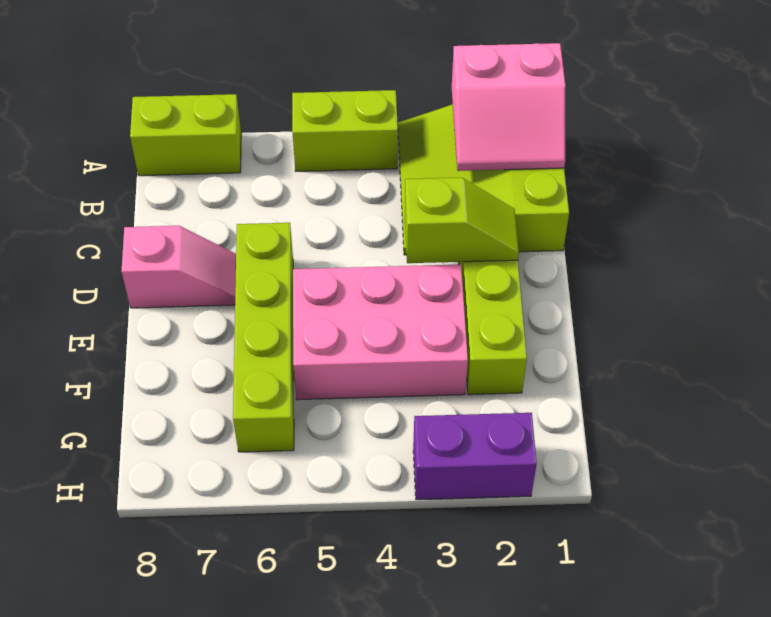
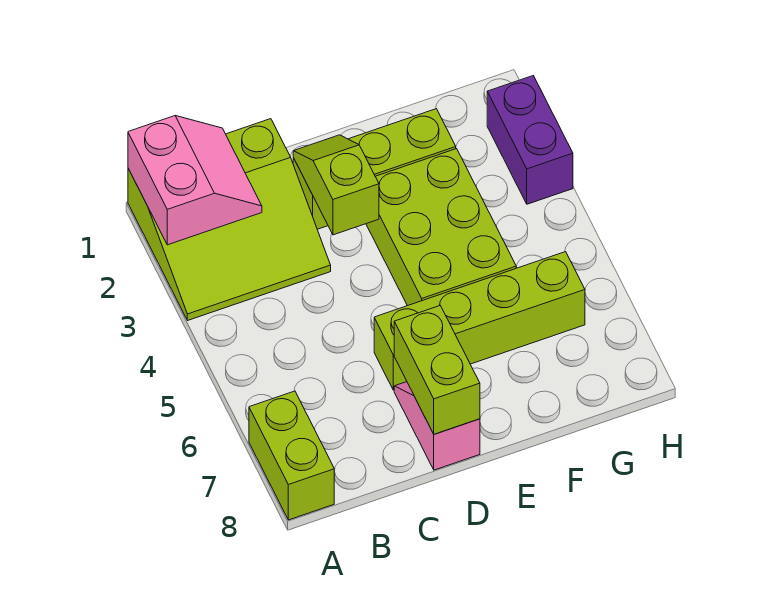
lime 1x2 brick [292,90,398,171] -> lime 1x2 brick moved to [394,306,480,434]
pink 2x3 brick [293,264,468,400] -> lime 2x3 brick [366,149,516,306]

